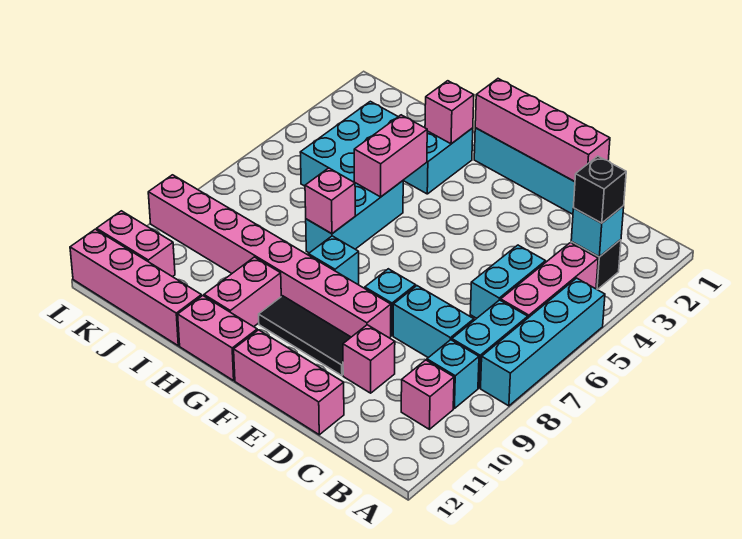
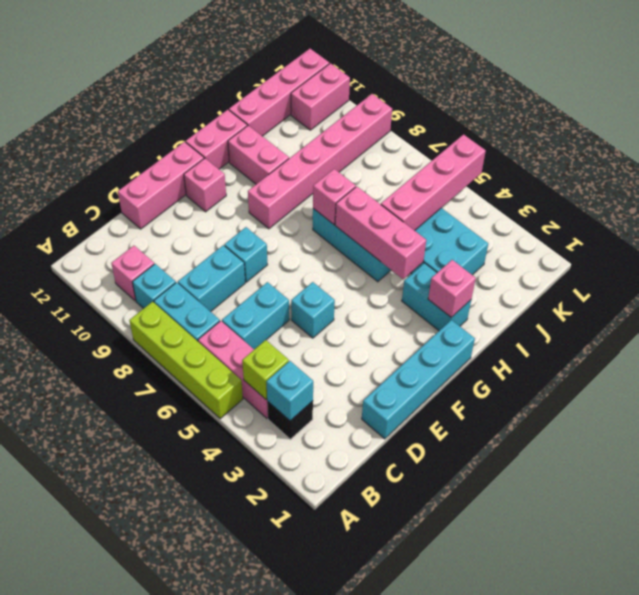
cyan 1x4 brick [481,278,605,406] -> lime 1x4 brick [129,302,243,419]
black 1x1 brick [573,156,626,223] -> none
none -> lime 1x1 brick [242,340,289,400]
cyan 1x2 brick [470,245,546,318] -> cyan 1x2 brick turned to [222,282,289,349]
pink 1x4 brick [475,79,610,182] -> pink 1x4 brick moved to [381,135,486,231]
pink 1x1 brick [343,325,395,393] -> pink 1x1 brick moved to [184,158,226,212]
pink 1x8 brick [148,175,391,338] -> pink 1x6 brick [248,94,392,229]
black 1x3 tile [259,296,351,376] -> none
cyan 1x1 brick [308,236,359,284] -> cyan 1x1 brick moved to [291,282,335,338]
pink 1x2 brick [354,115,427,197] -> pink 1x3 brick [335,187,426,279]

